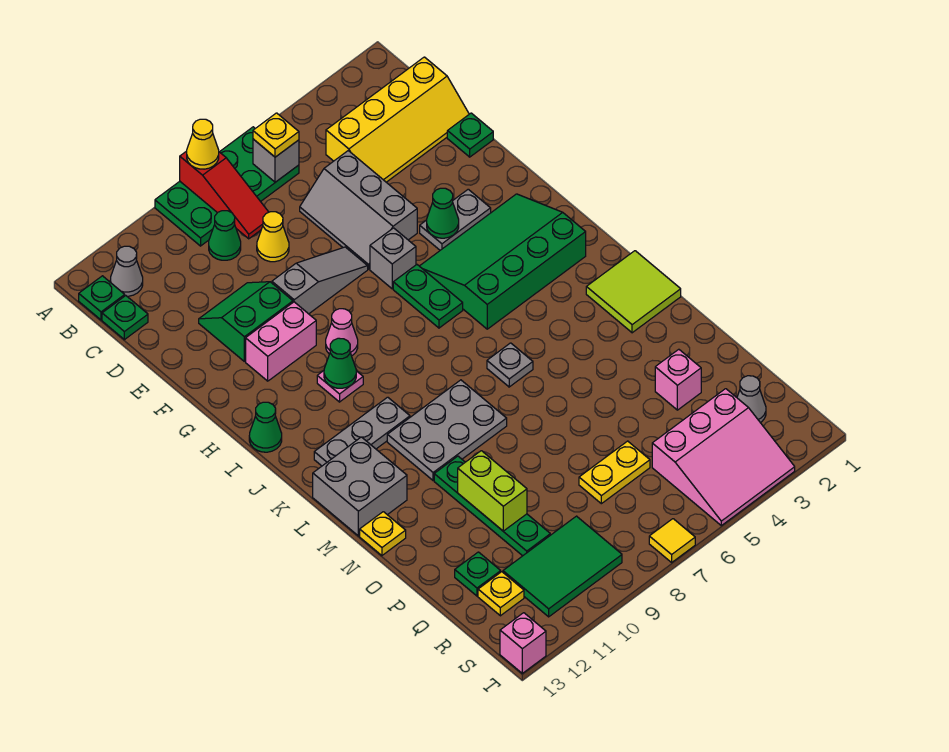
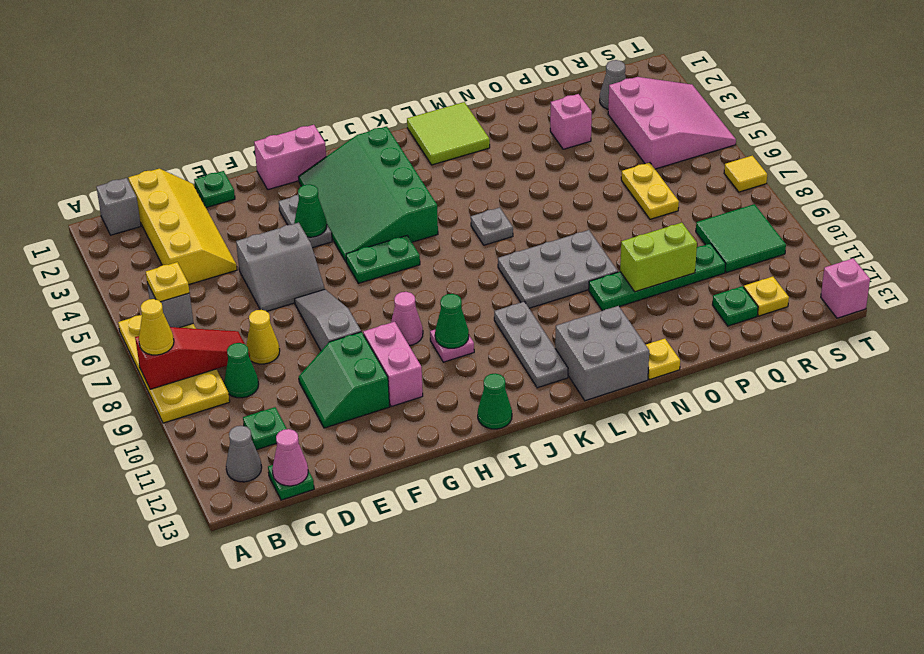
green 2x4 plate [155,127,299,246] -> yellow 2x4 plate [118,315,230,423]
green 1x1 plate [79,276,125,320] -> green 1x1 plate moved to [243,407,287,450]
none -> pink 1x1 cone [272,429,308,486]
grey 2x3 slope [300,151,417,269] -> grey 2x2 slope [236,223,325,311]
none -> pink 1x2 brick [254,125,326,190]
grey 1x1 brick [370,228,416,289] -> grey 1x1 brick moved to [96,178,141,235]
grey 2x3 plate [387,380,507,481] -> grey 2x3 plate turned to [498,230,618,308]
green 2x3 tile [503,516,622,617] -> green 2x2 tile [696,204,786,273]

